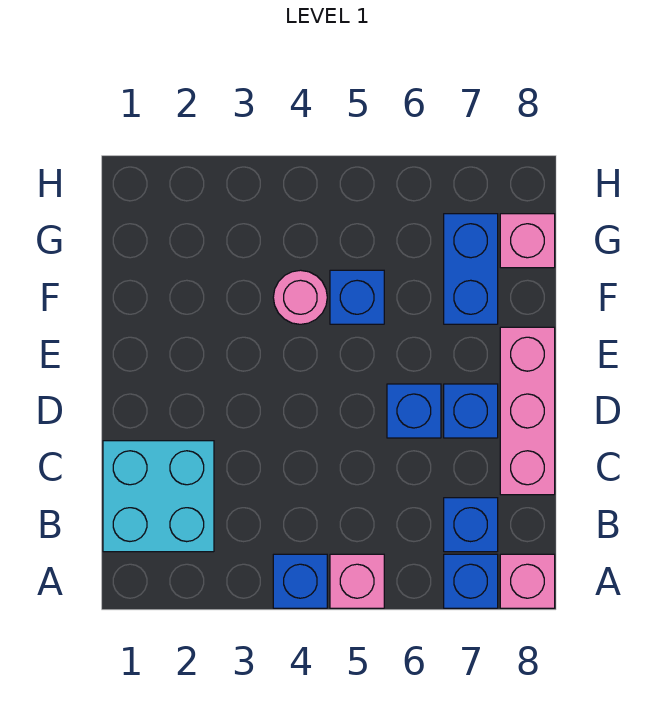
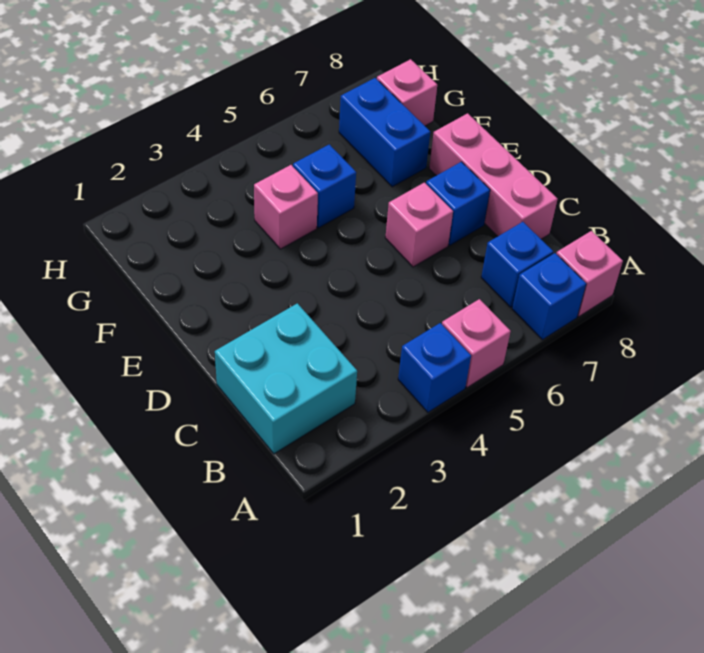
blue 1x1 brick [387,384,441,438] -> pink 1x1 brick [385,183,453,267]
pink 1x1 round brick [273,270,327,324] -> pink 1x1 brick [254,165,318,249]

